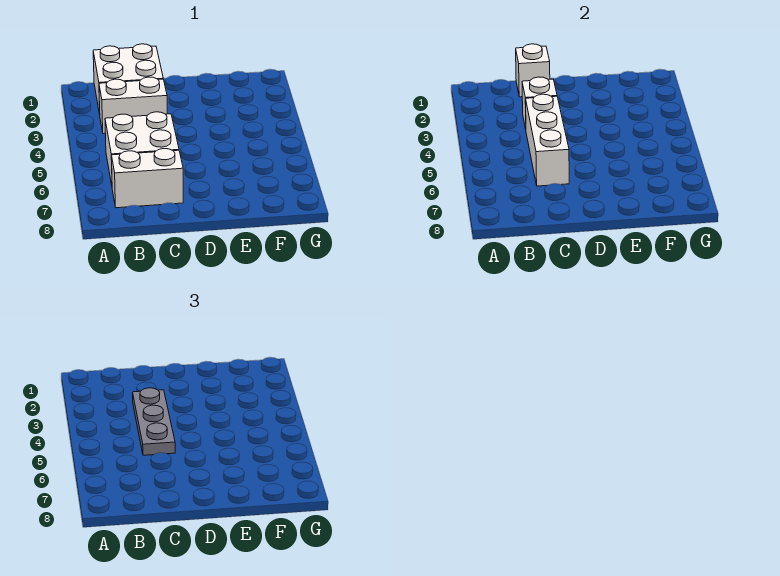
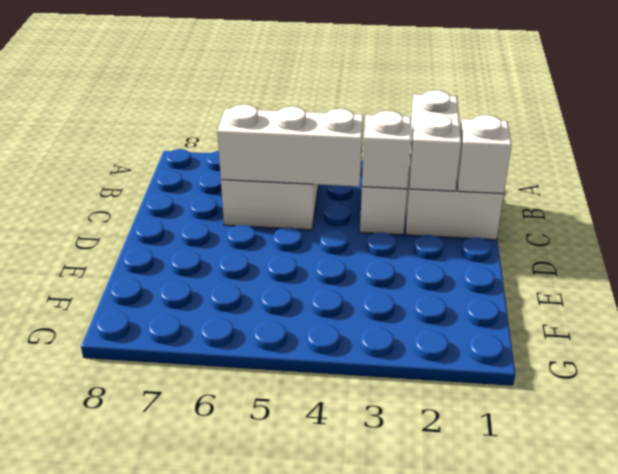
white 1x2 brick [112,149,183,208] -> white 1x2 brick moved to [410,90,461,191]
grey 1x3 plate [133,388,175,455] -> none

